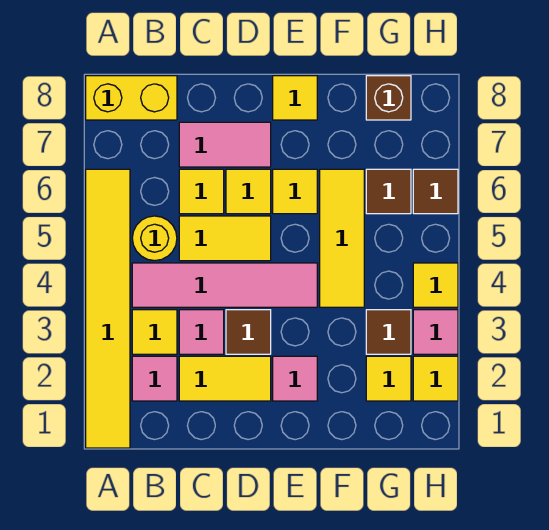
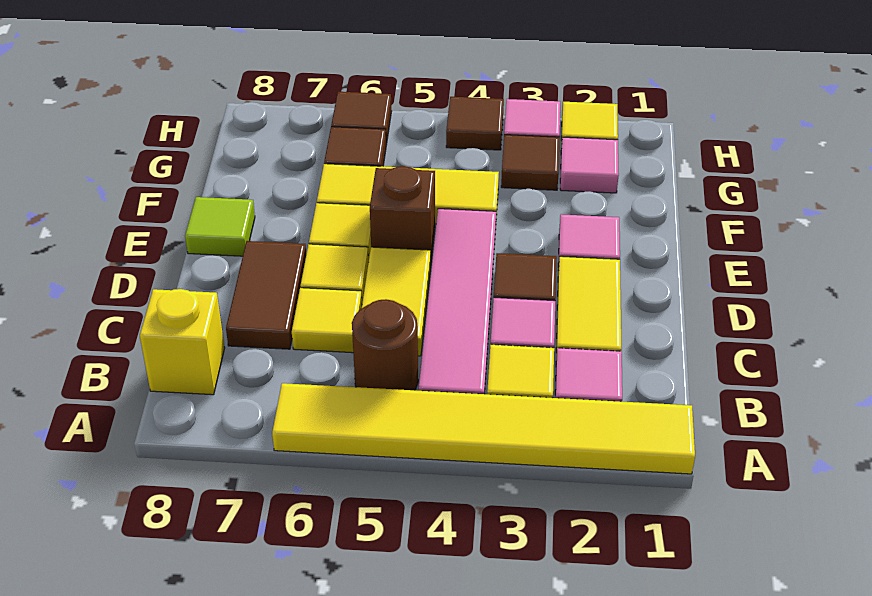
yellow 1x2 brick [86,76,177,120] -> yellow 1x1 brick [140,289,225,395]
yellow 1x1 round brick [132,216,177,261] -> brown 1x1 round brick [352,299,418,390]
pink 1x2 tile [179,122,271,167] -> brown 1x2 tile [226,241,306,349]
yellow 1x1 tile [273,76,317,120] -> lime 1x1 tile [185,197,255,256]
yellow 1x1 tile [366,356,411,401] -> pink 1x1 tile [560,137,619,193]
brown 1x1 brick [366,76,411,120] -> brown 1x1 brick moved to [370,166,435,259]
yellow 1x1 tile [413,263,458,307] -> brown 1x1 tile [446,97,504,150]

